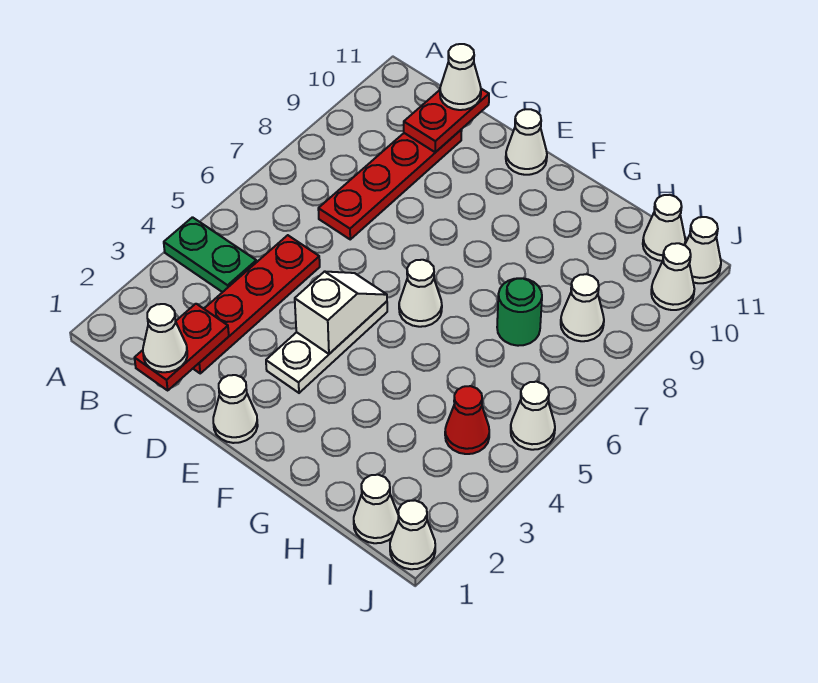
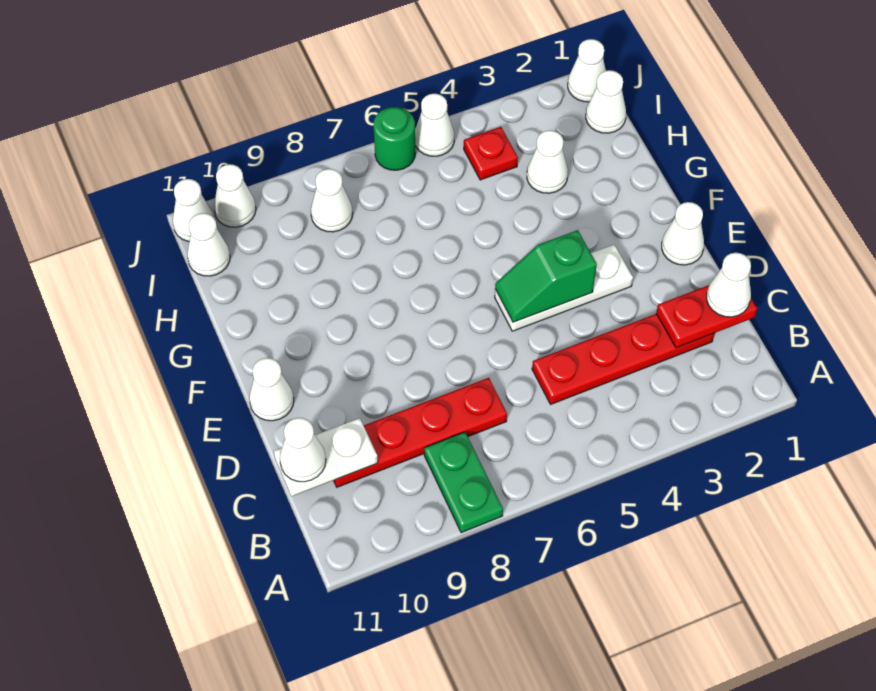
green 1x2 plate [164,217,256,292] -> green 1x2 plate moved to [424,432,503,533]
red 1x2 plate [404,89,489,152] -> white 1x2 plate [274,418,378,496]
white 1x2 slope [295,271,387,354] -> green 1x2 slope [495,230,597,322]
white 1x1 cone [399,260,442,327] -> white 1x1 cone moved to [527,130,568,193]
green 1x1 round brick [497,278,542,346] -> green 1x1 round brick moved to [374,107,415,170]
red 1x1 cone [445,386,489,454] -> red 1x1 plate [464,127,518,180]

